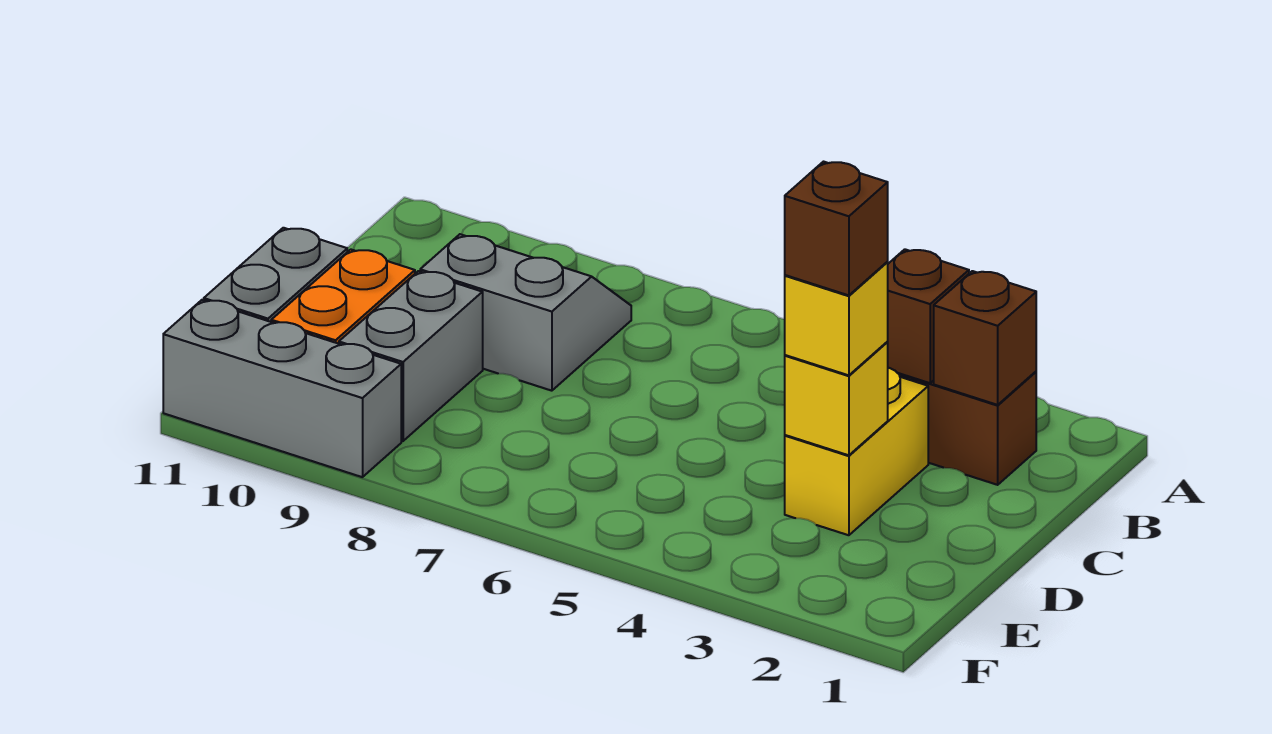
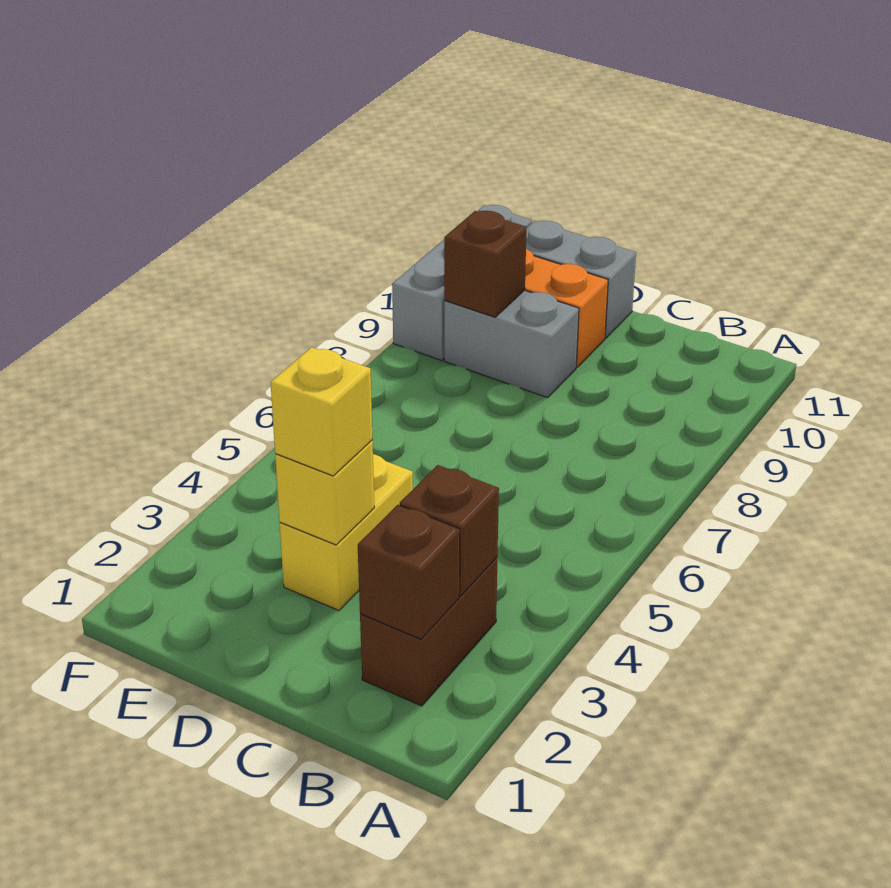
grey 2x2 slope [420,234,631,391] -> none
yellow 1x2 brick [785,368,928,535] -> yellow 1x2 brick turned to [280,454,413,610]
brown 1x1 brick [785,162,888,295] -> brown 1x1 brick moved to [444,211,527,317]

